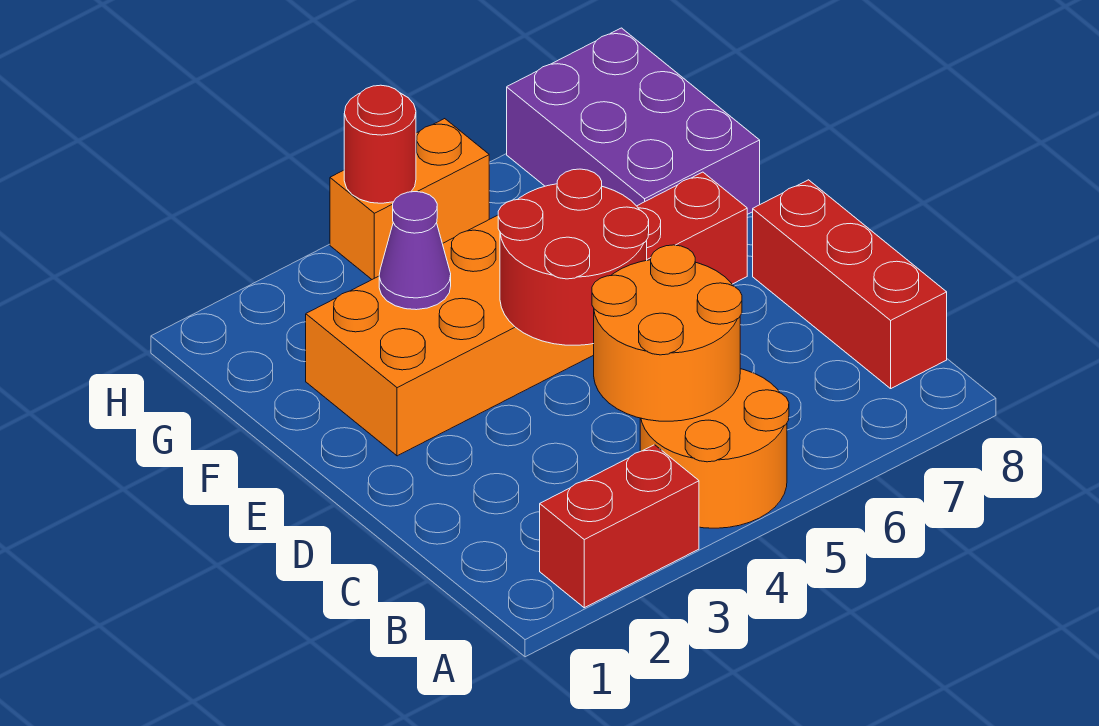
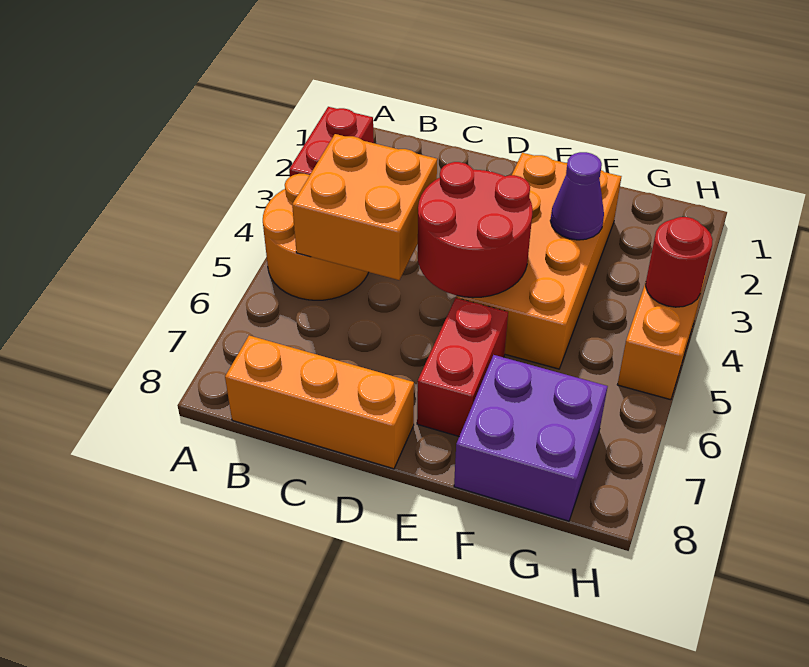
orange 2x2 round brick [592,245,742,421] -> orange 2x2 brick [292,134,437,280]
red 1x3 brick [753,180,947,388] -> orange 1x3 brick [225,335,414,469]
purple 2x3 brick [507,28,760,214] -> purple 2x2 brick [454,355,608,521]

